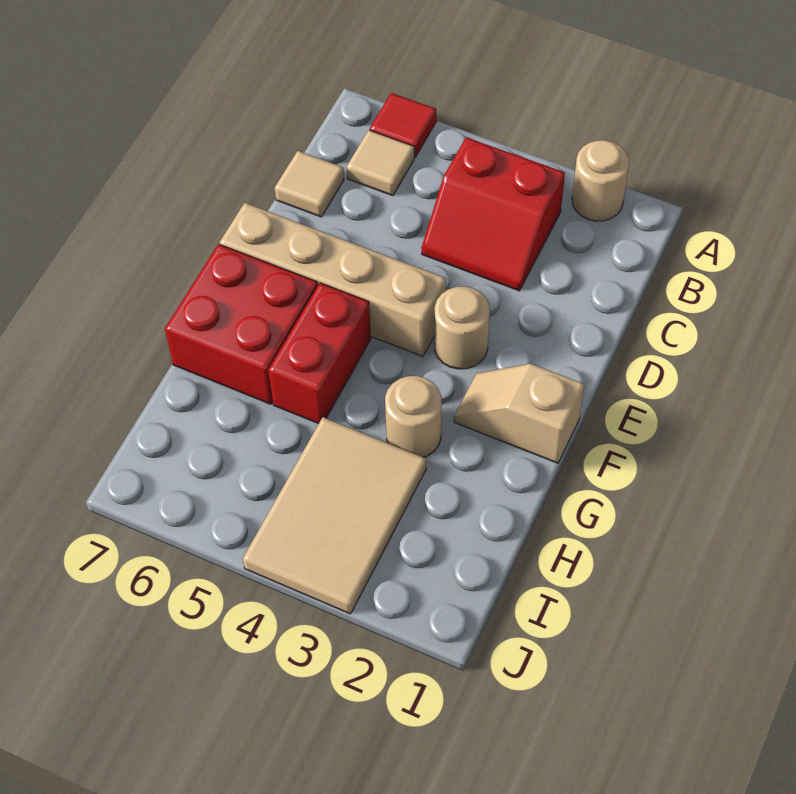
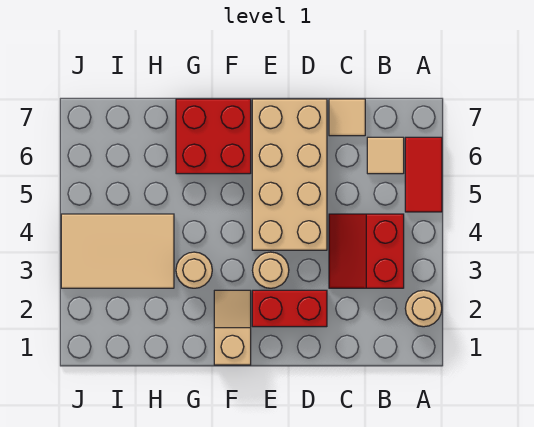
red 1x1 tile [370,93,436,157] -> red 1x2 tile [405,137,442,212]
tan 1x4 brick [220,203,446,356] -> tan 2x4 brick [252,99,327,250]
red 1x2 brick [268,283,371,424] -> red 1x2 brick moved to [252,290,327,327]

